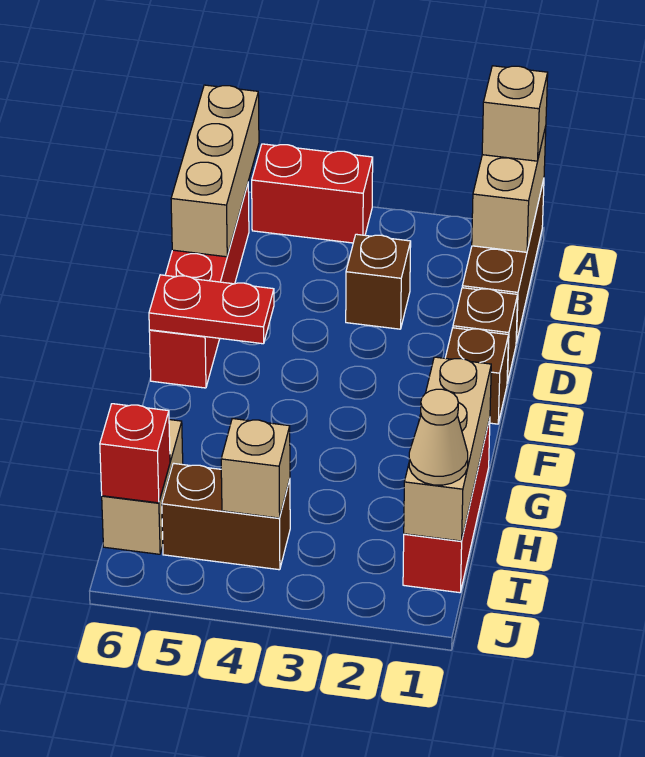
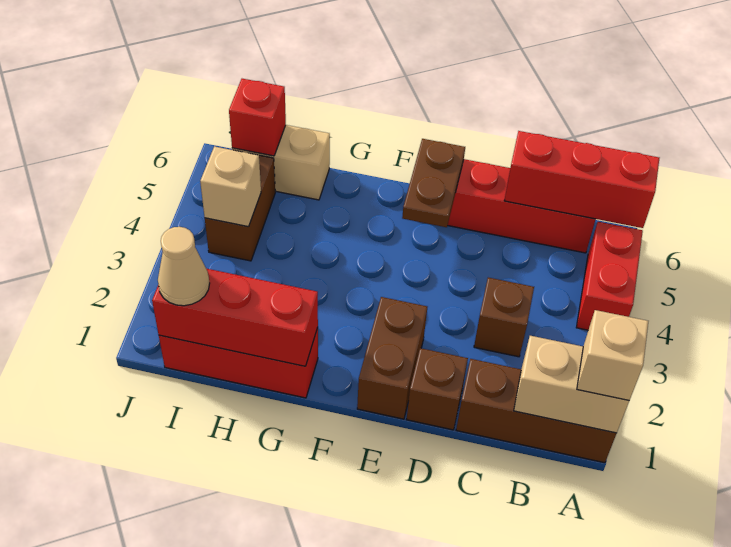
tan 1x3 brick [171,85,259,257] -> red 1x3 brick [504,131,659,228]
brown 1x1 brick [445,328,509,424] -> brown 1x2 brick [357,297,427,419]
red 1x2 plate [149,275,274,344] -> brown 1x2 plate [402,139,465,227]
tan 1x3 brick [404,357,491,541] -> red 1x3 brick [152,269,318,366]

